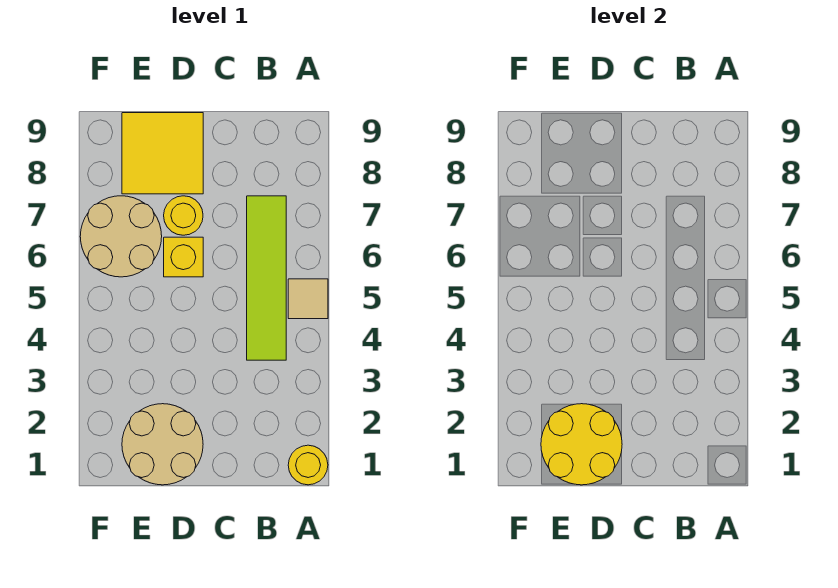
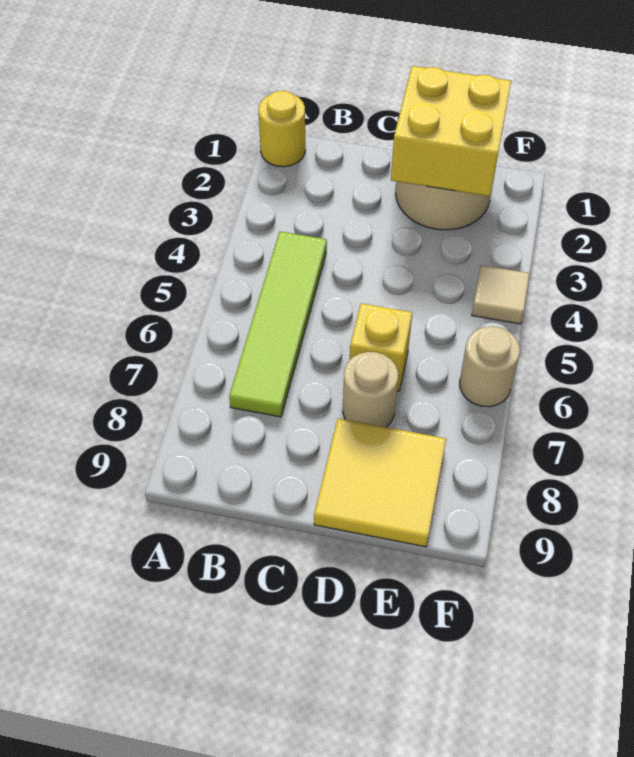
tan 1x1 tile [288,279,328,319] -> tan 1x1 tile moved to [472,265,530,324]
yellow 2x2 round brick [541,404,622,485] -> yellow 2x2 brick [391,66,511,196]
yellow 1x1 round brick [164,196,203,235] -> tan 1x1 round brick [343,352,398,427]
tan 2x2 round brick [80,196,162,277] -> tan 1x1 round brick [460,326,520,407]

